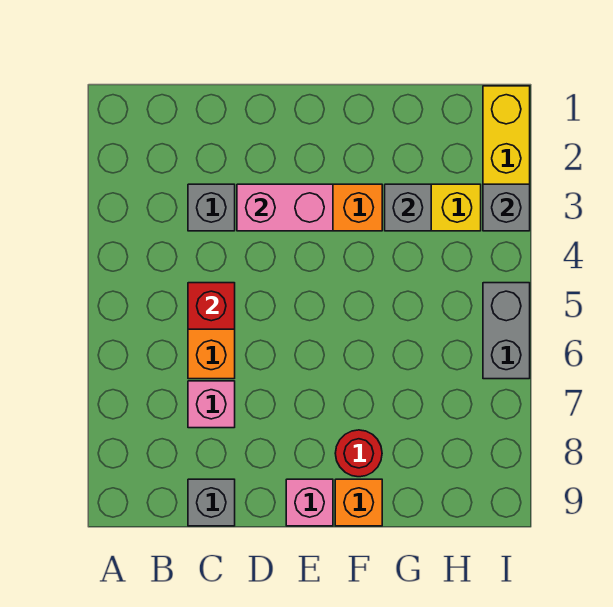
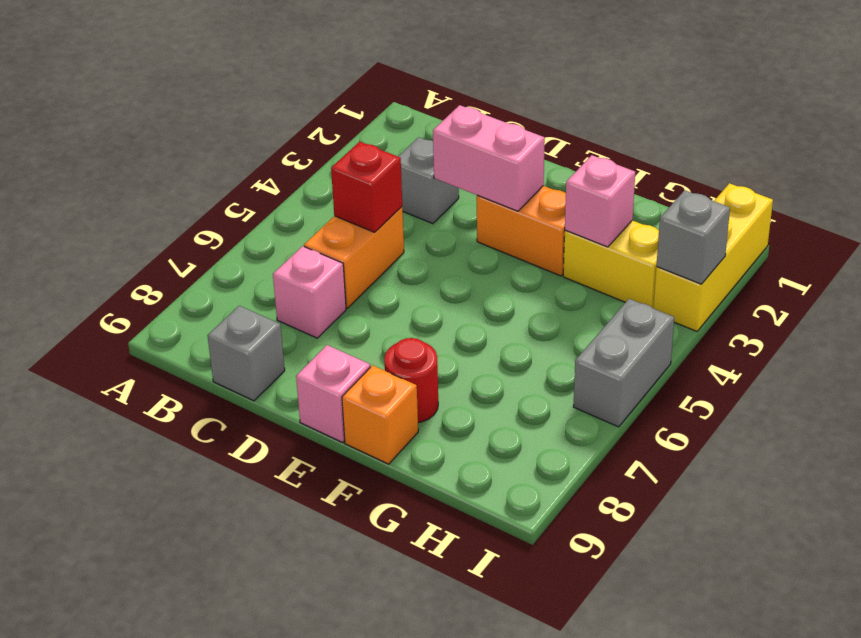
grey 1x1 brick [385,184,431,231] -> pink 1x1 brick [565,155,635,247]

